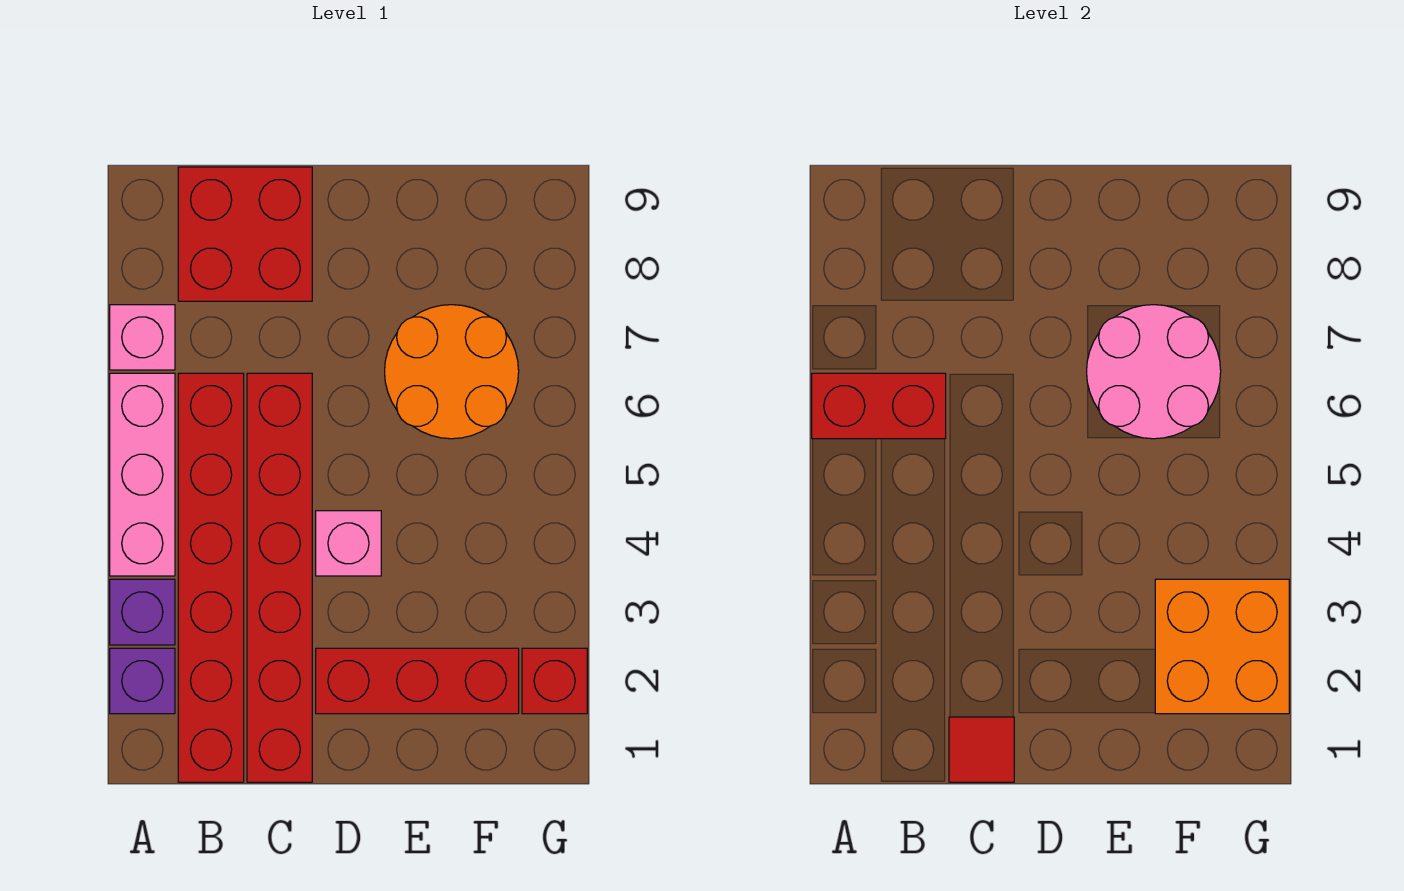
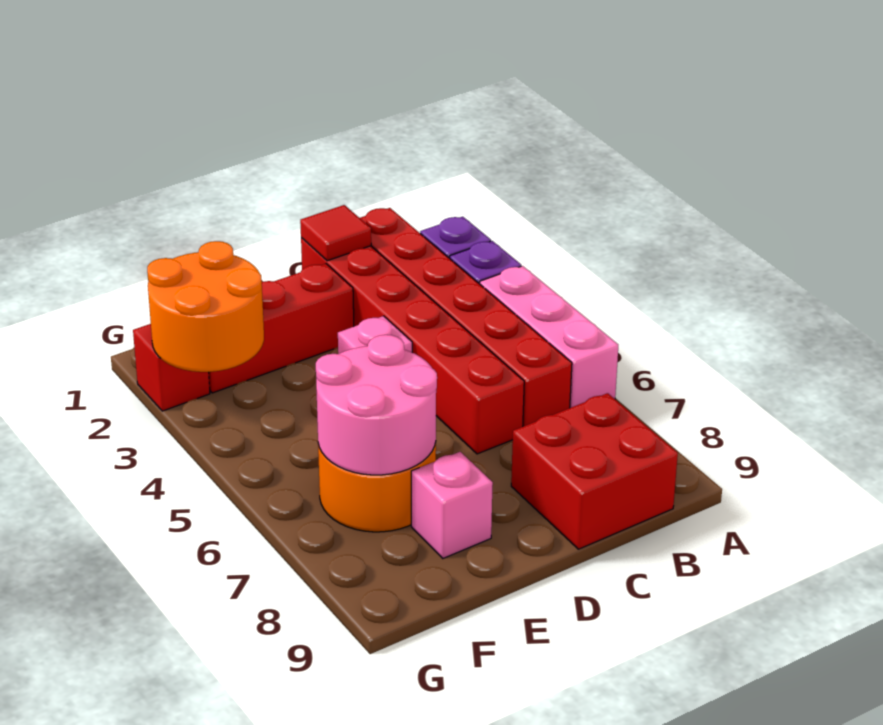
red 1x2 brick [812,373,946,439] -> none
pink 1x1 brick [110,305,175,370] -> pink 1x1 brick moved to [411,452,493,558]
orange 2x2 brick [1155,579,1289,714] -> orange 2x2 round brick [147,241,264,372]

